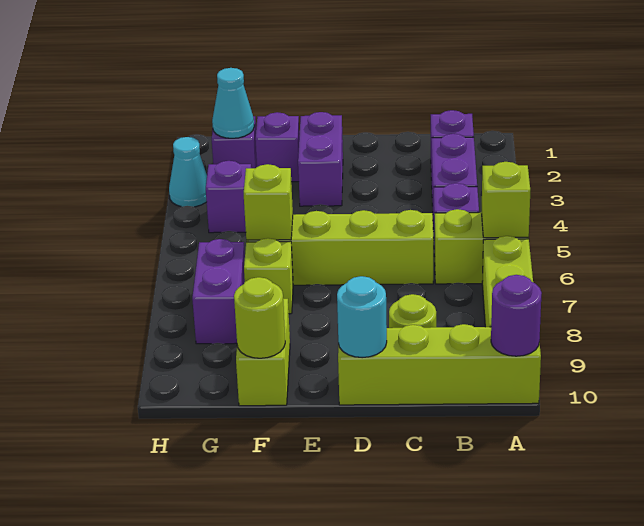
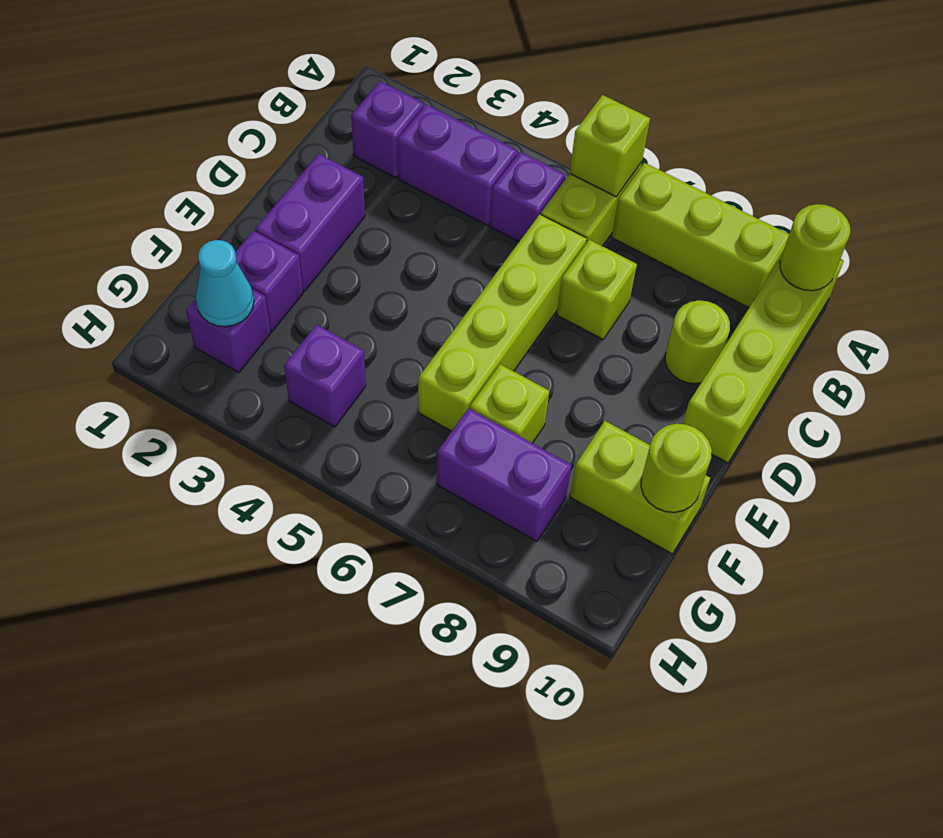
purple 1x1 round brick [491,275,542,356] -> lime 1x1 round brick [780,204,850,291]
cyan 1x1 round brick [337,276,387,358] -> none
purple 1x2 brick [298,112,343,206] -> purple 1x2 brick turned to [255,154,365,291]
lime 1x1 brick [244,164,293,240] -> lime 1x1 brick moved to [557,240,637,339]
cyan 1x1 cone [169,137,207,207] -> none

